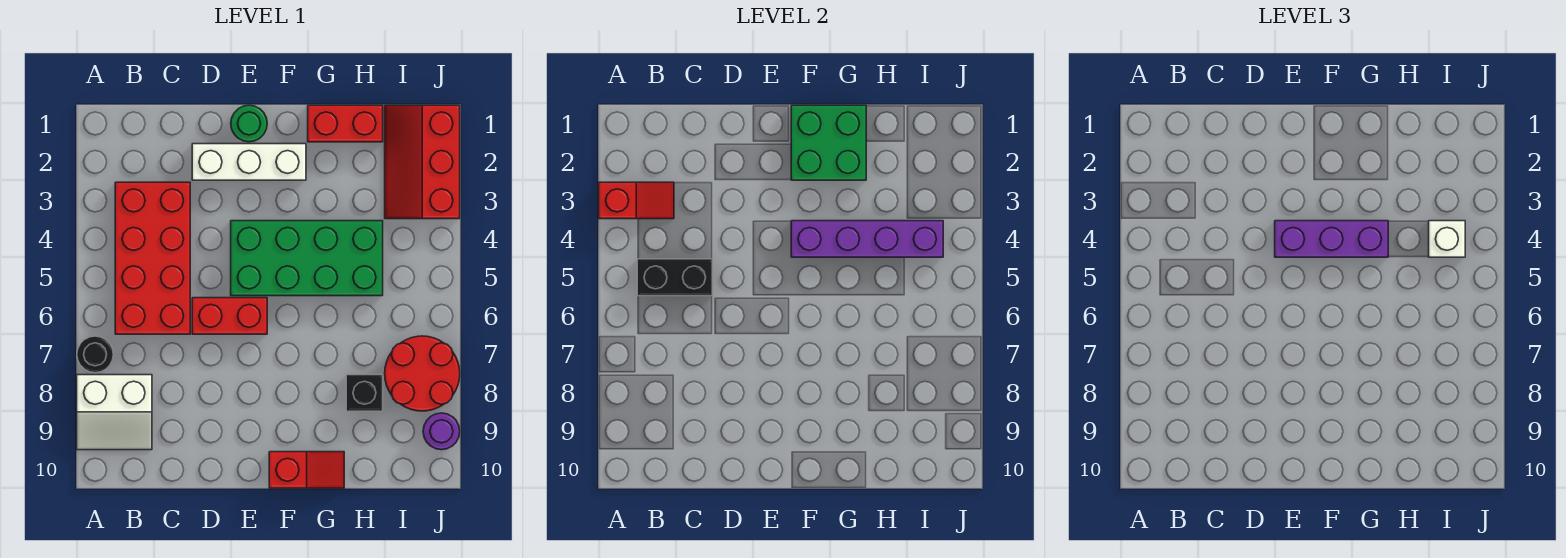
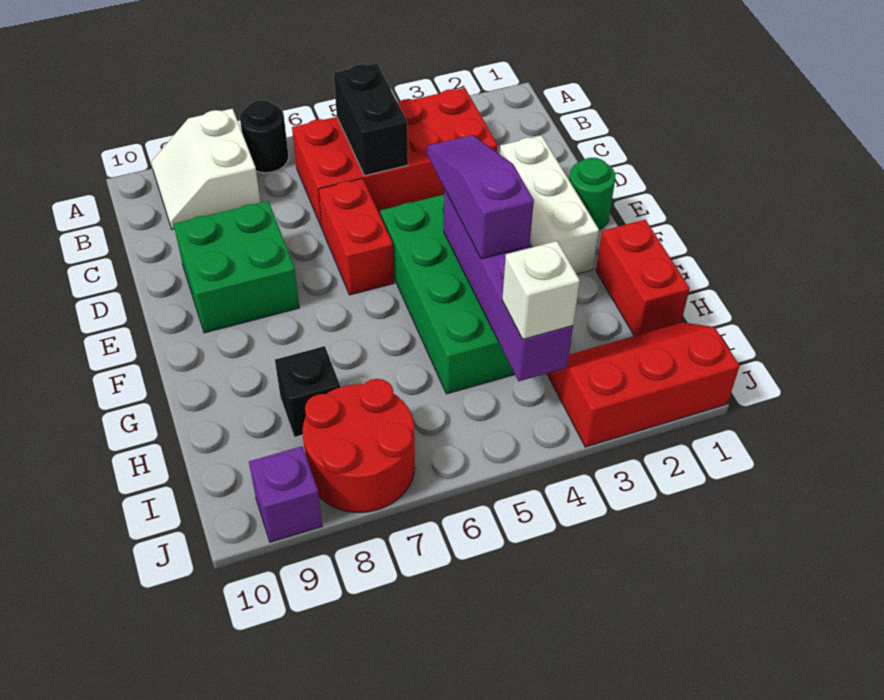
red 1x2 slope [599,182,674,219] -> none
purple 1x3 brick [1275,221,1388,257] -> purple 1x3 slope [427,135,534,259]
green 2x2 brick [791,105,866,180] -> green 2x2 brick moved to [174,201,299,333]
red 1x2 slope [269,452,344,488] -> none
purple 1x1 round brick [423,413,460,450] -> purple 1x1 brick [249,446,322,542]

